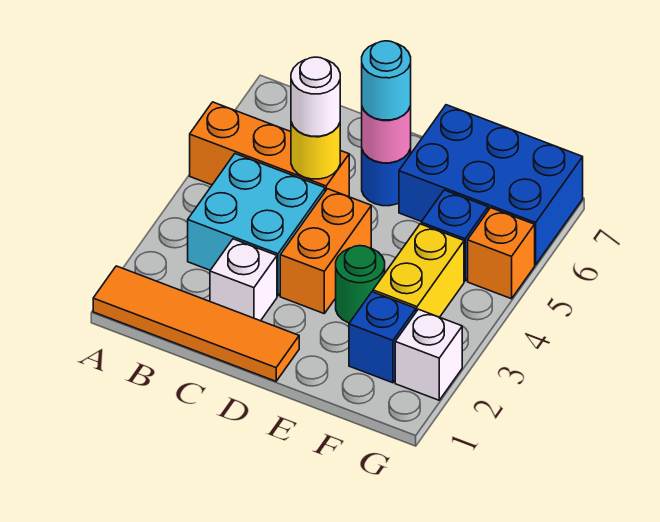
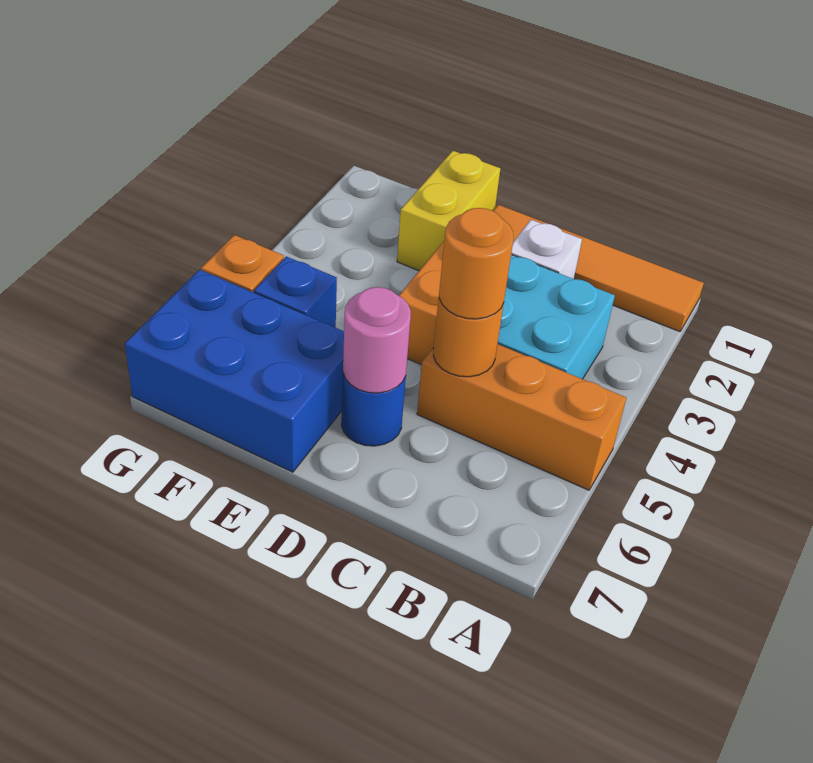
yellow 1x1 round brick [291,122,340,179] -> orange 1x1 round brick [433,299,504,377]
white 1x1 round brick [291,57,340,136] -> orange 1x1 round brick [439,208,514,319]
cyan 1x1 round brick [362,41,411,120] -> none
green 1x1 round brick [336,246,385,323] -> none
blue 1x1 brick [349,292,416,383] -> none
yellow 1x2 brick [373,224,464,317] -> yellow 1x2 brick moved to [397,151,500,271]
white 1x1 brick [395,309,462,400] -> none

